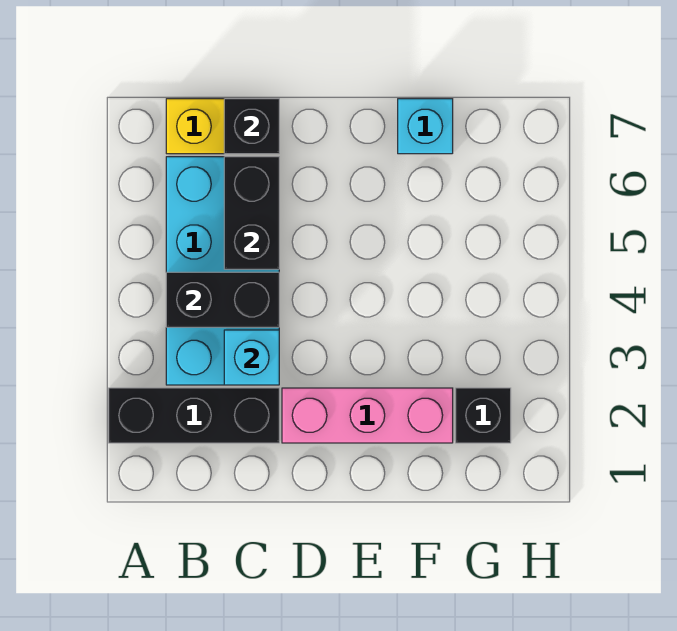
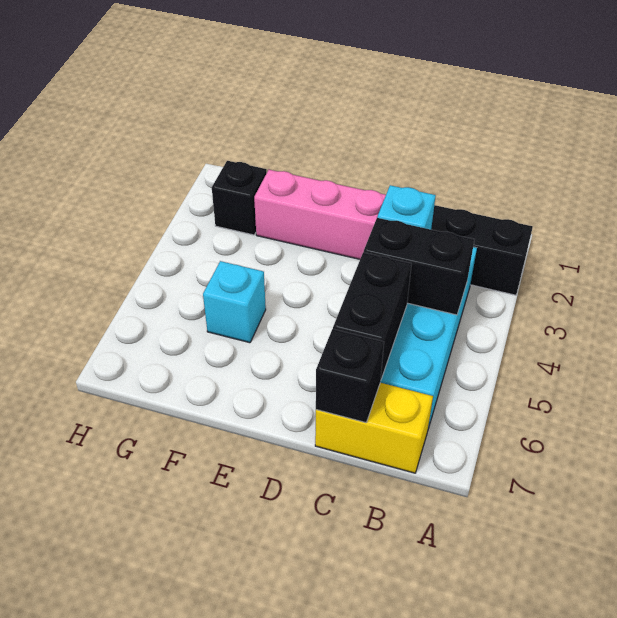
cyan 1x1 brick [398,99,453,154] -> cyan 1x1 brick moved to [203,261,266,343]

